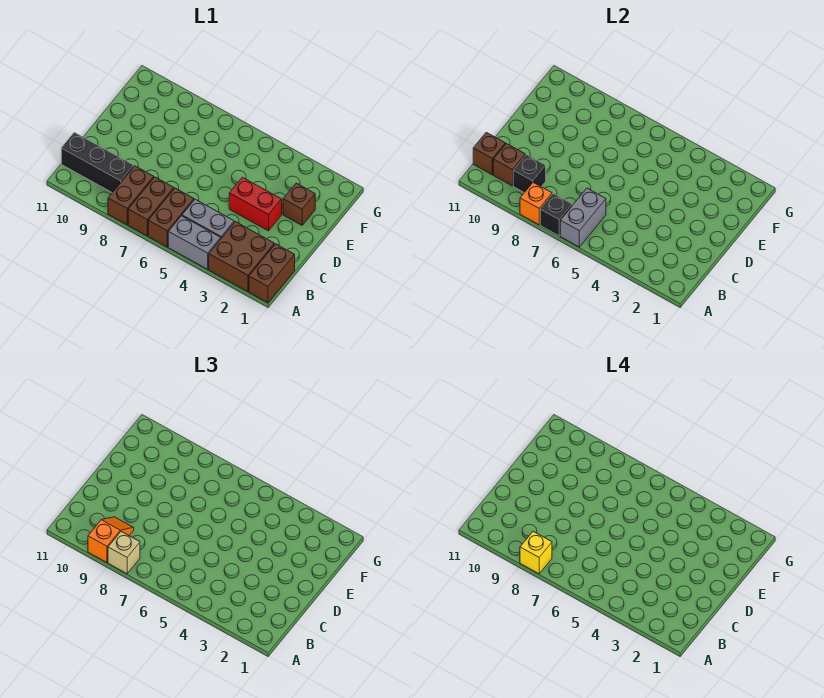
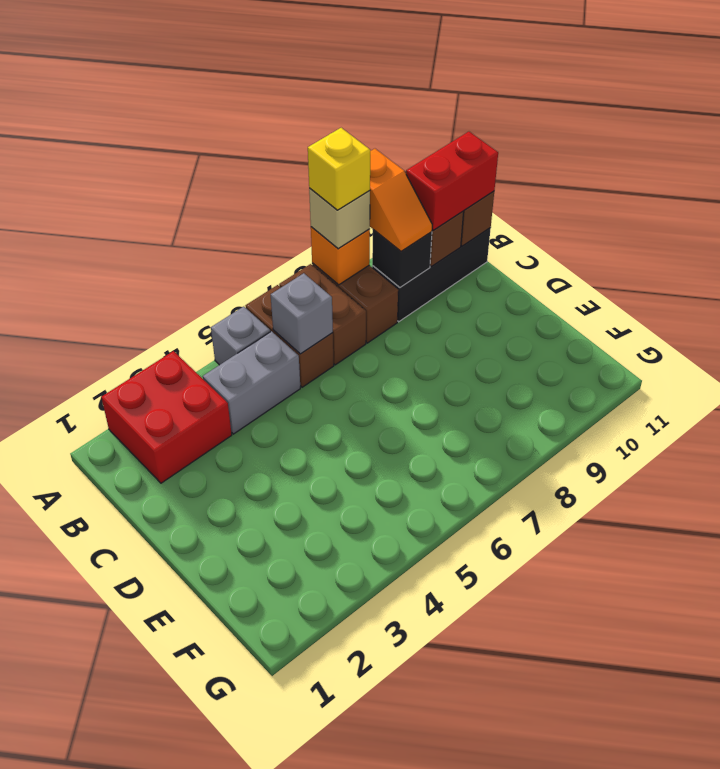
brown 1x2 brick [249,244,295,303] -> none
brown 2x2 brick [209,222,274,292] -> red 2x2 brick [101,351,232,483]
grey 1x2 brick [168,216,221,269] -> grey 1x1 brick [211,306,270,365]
grey 1x2 brick [560,188,606,247] -> grey 1x1 brick [271,273,333,354]
black 1x1 brick [540,194,572,236] -> none
red 1x2 brick [229,177,282,231] -> red 1x2 brick moved to [406,132,498,230]
brown 1x1 brick [283,183,315,225] -> none

